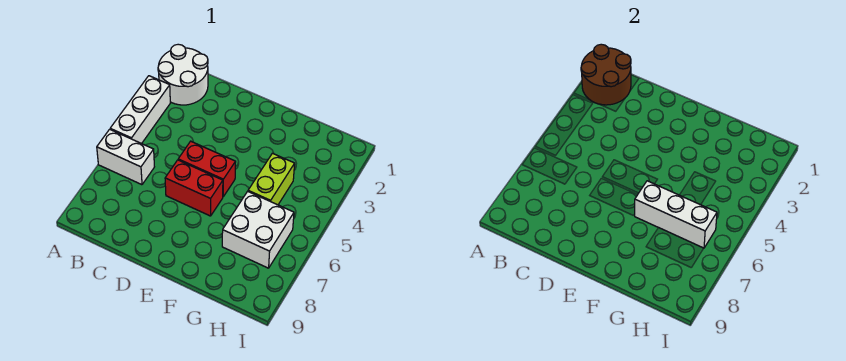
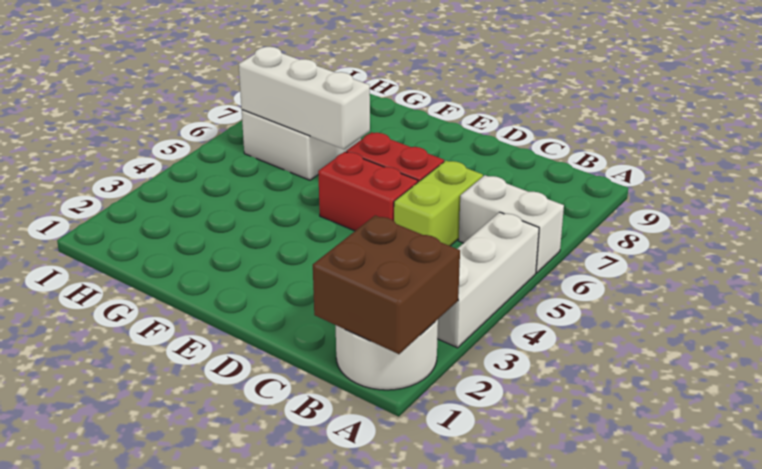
brown 2x2 round brick [581,44,631,105] -> brown 2x2 brick [313,215,460,354]
lime 1x2 brick [248,153,295,205] -> lime 1x2 brick moved to [394,161,483,246]

